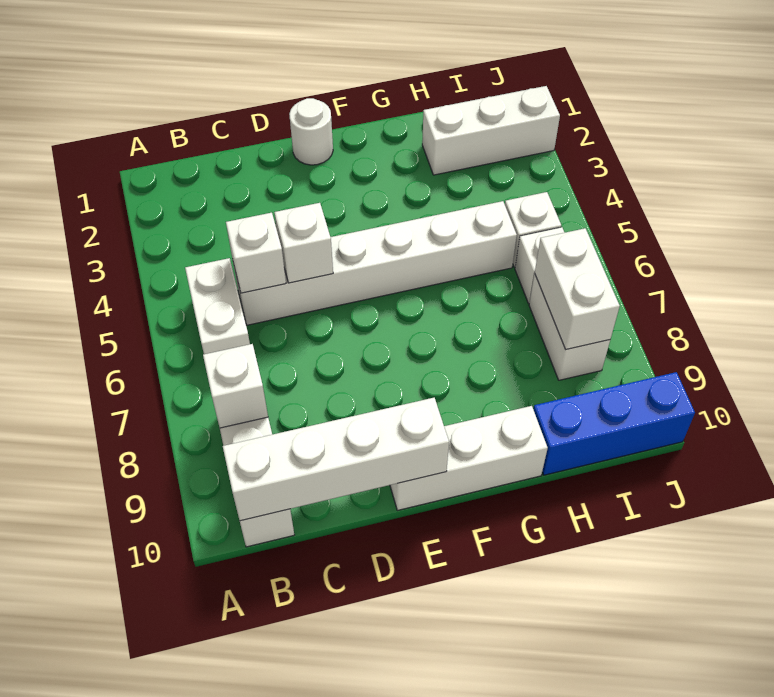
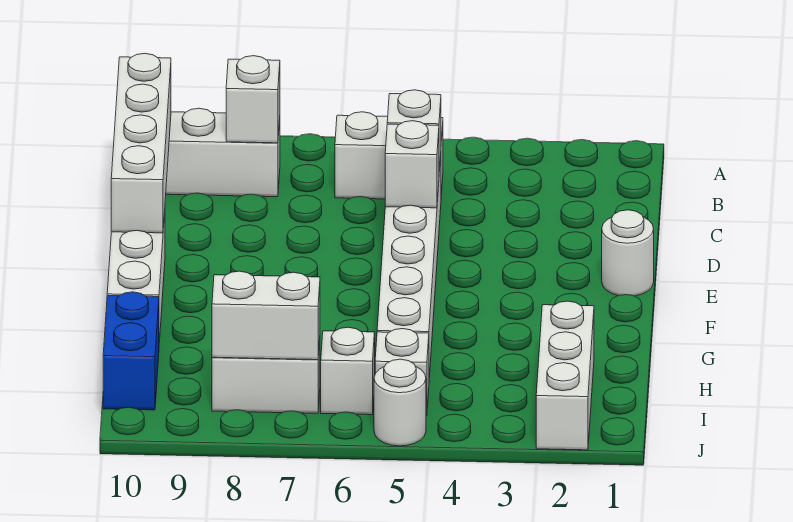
blue 1x3 brick [533,372,695,475] -> blue 1x2 brick [103,292,159,410]
none -> white 1x1 round brick [374,359,426,446]

